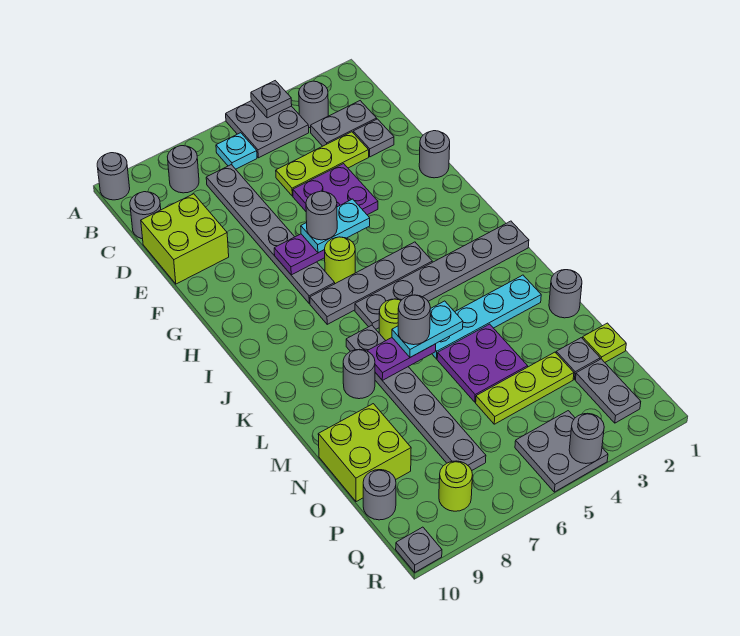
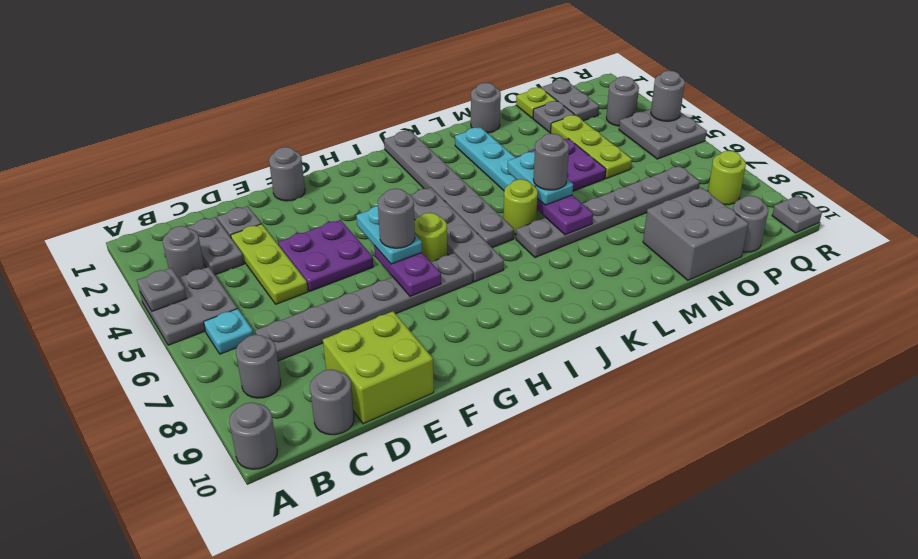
grey 1x1 round brick [343,349,375,399] -> grey 1x1 round brick moved to [606,76,639,126]
lime 2x2 brick [318,404,411,502] -> grey 2x2 brick [643,188,749,280]
grey 1x2 plate [575,359,641,423] -> grey 1x2 plate turned to [541,79,599,121]

